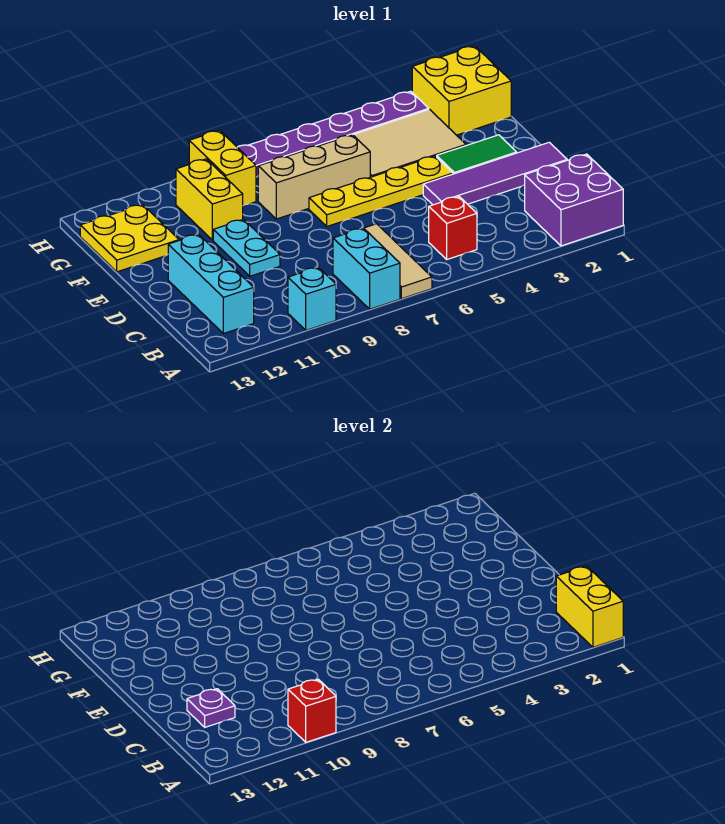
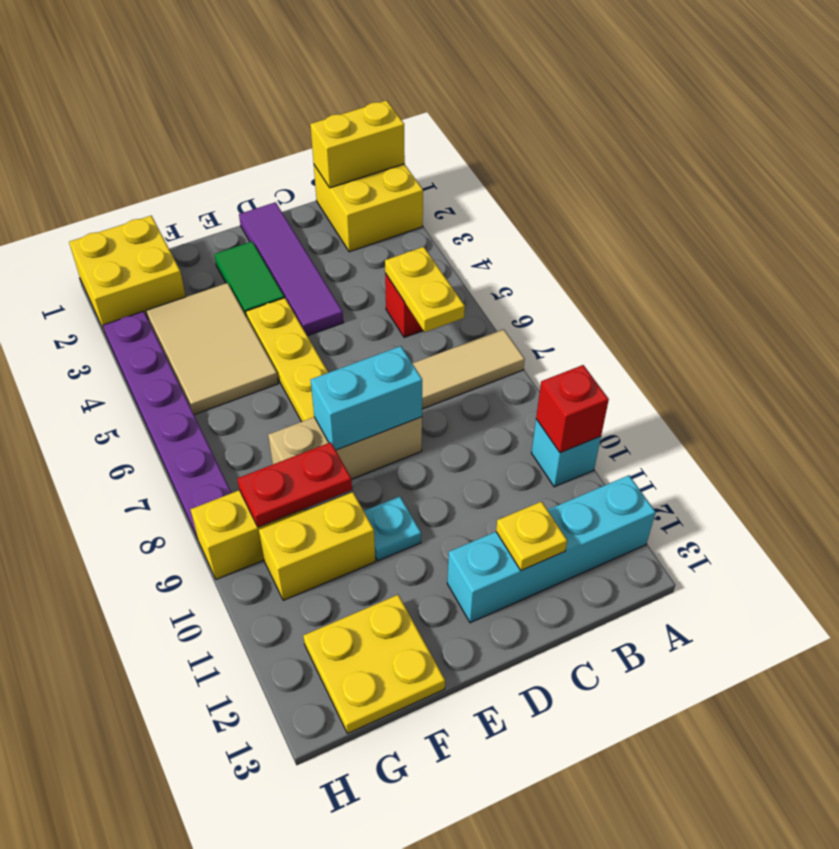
purple 2x2 brick [525,154,623,246] -> yellow 2x2 brick [314,164,423,252]
cyan 1x2 brick [333,228,400,309] -> cyan 1x2 brick moved to [311,346,422,450]
none -> yellow 1x2 plate [385,247,465,332]
cyan 1x3 brick [168,234,254,333] -> cyan 1x4 brick [447,475,656,623]
purple 1x1 plate [187,689,235,727] -> yellow 1x1 plate [496,502,567,570]
cyan 1x2 plate [213,219,280,276] -> cyan 1x1 plate [364,496,421,561]
tan 1x3 brick [258,135,370,219] -> tan 1x3 brick turned to [268,417,422,479]
none -> red 1x2 plate [237,442,352,527]

